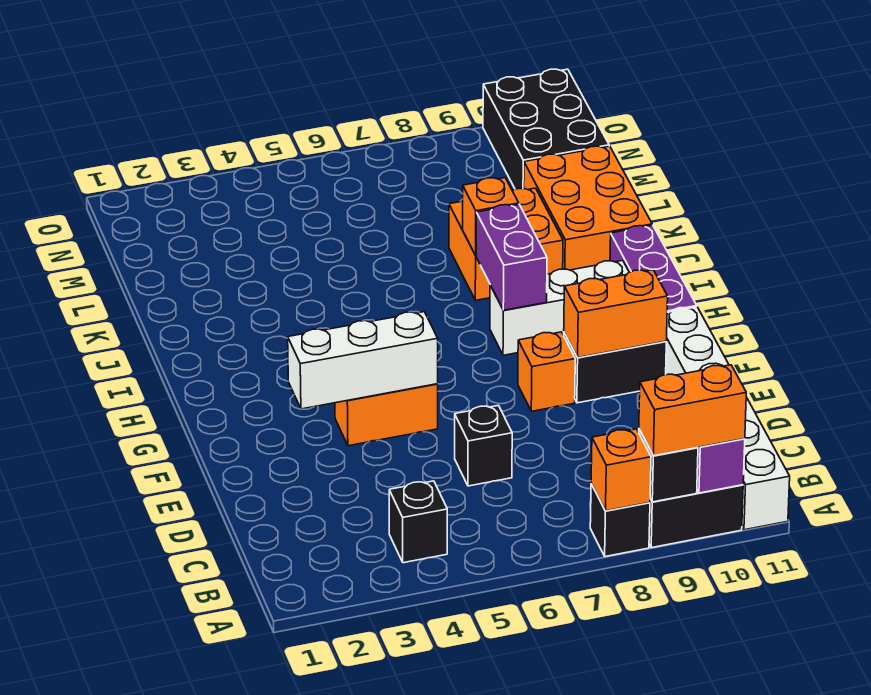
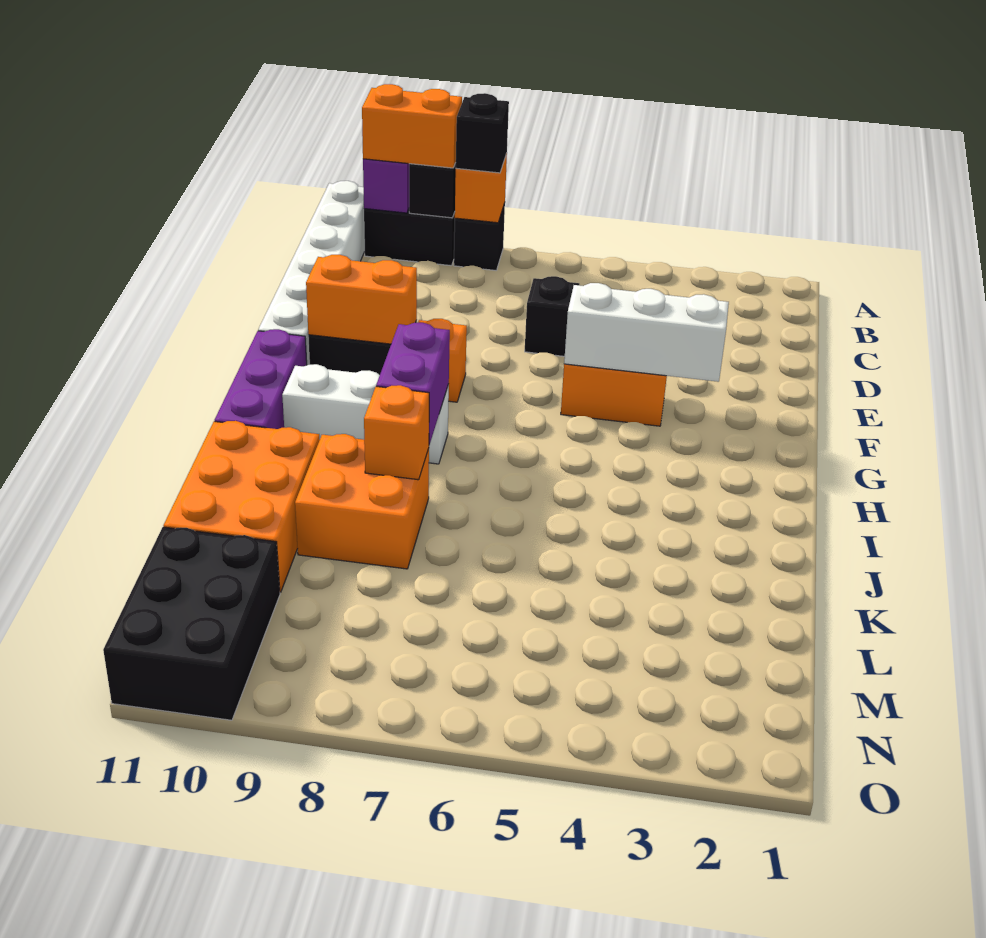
black 1x1 brick [389,481,447,563] -> black 1x1 brick moved to [456,93,509,173]

